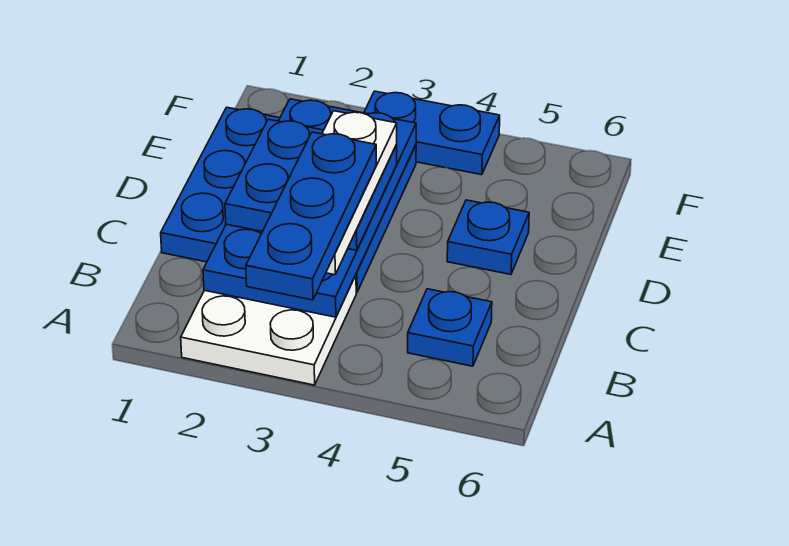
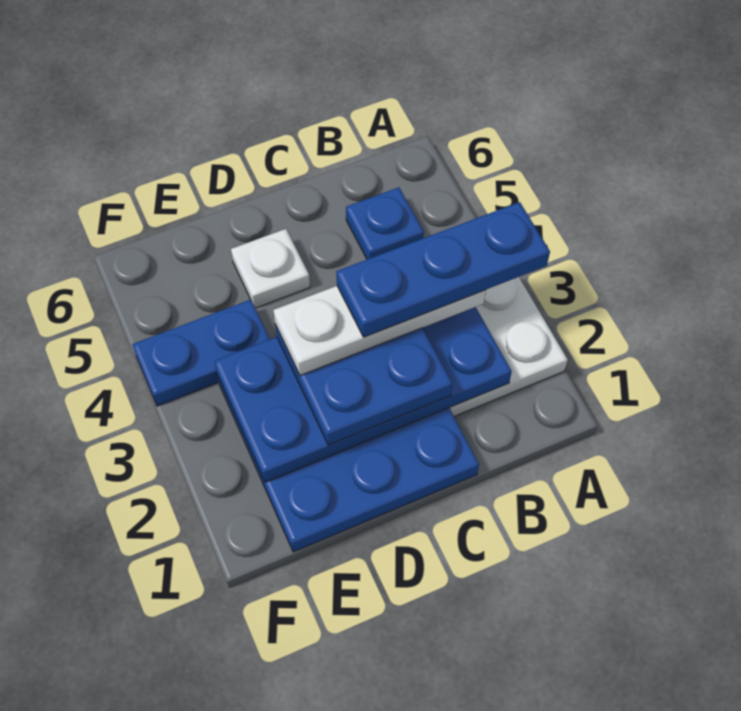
blue 1x1 plate [447,200,529,274] -> white 1x1 plate [231,229,310,308]
blue 1x2 plate [364,91,500,175] -> blue 1x2 plate turned to [132,299,270,406]

